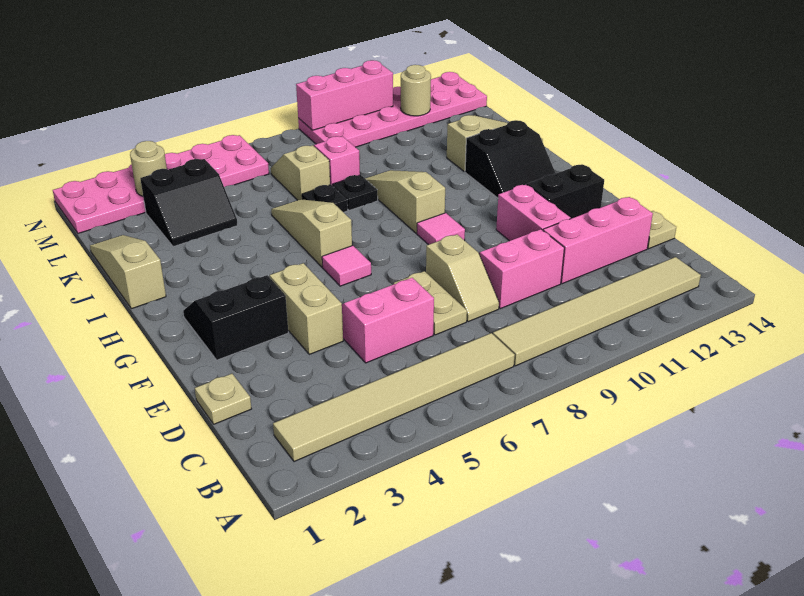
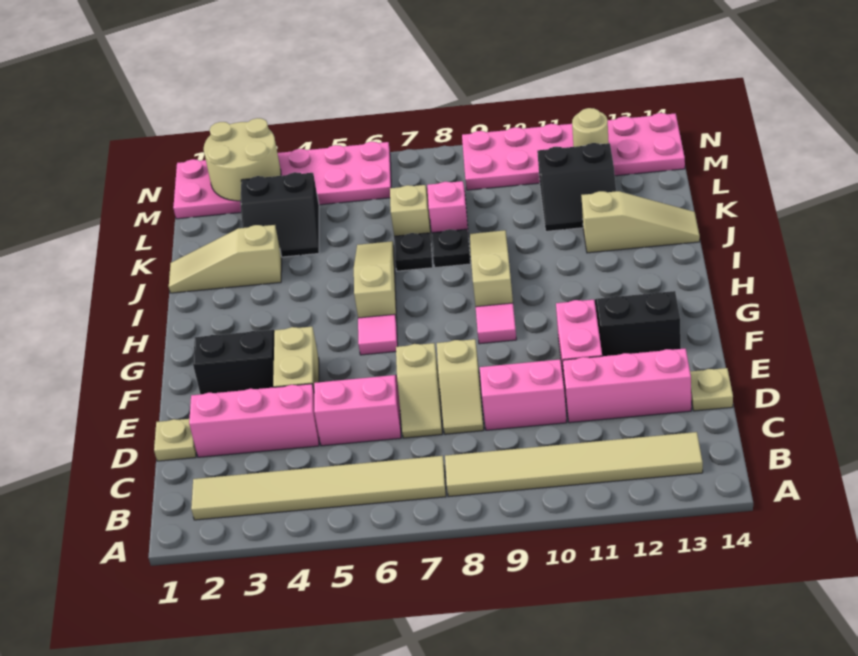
tan 1x2 plate [394,271,467,335] -> tan 1x2 slope [396,343,442,438]
black 2x2 slope [465,120,556,198] -> black 2x2 slope moved to [537,143,616,231]
tan 1x3 slope [90,235,166,309] -> tan 1x3 slope turned to [169,225,282,293]
tan 1x1 round brick [130,141,167,196] -> tan 2x2 round brick [204,118,281,201]
pink 1x3 brick [296,60,393,130] -> pink 1x3 brick moved to [189,384,319,457]

